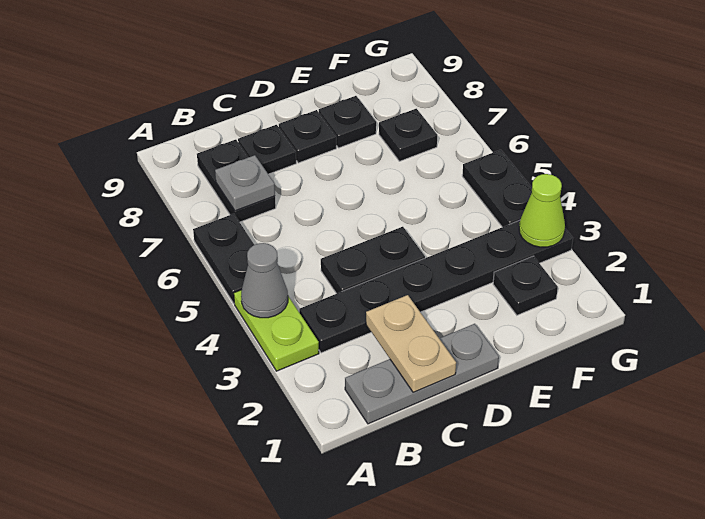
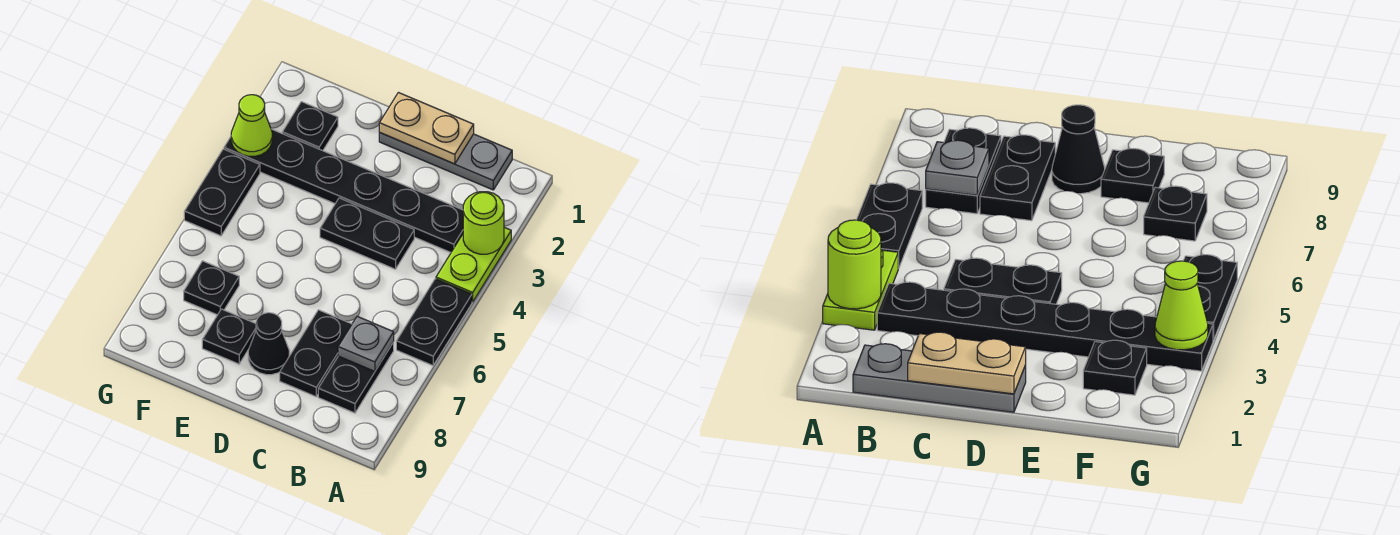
none -> lime 1x1 round brick [463,192,504,254]
grey 1x1 cone [241,243,288,318] -> none
tan 1x2 plate [366,295,456,393] -> tan 1x2 plate turned to [379,93,474,164]
black 1x1 plate [238,125,296,174] -> black 1x2 plate [280,310,352,397]
black 1x1 plate [279,110,336,163] -> black 1x1 cone [248,313,289,375]

